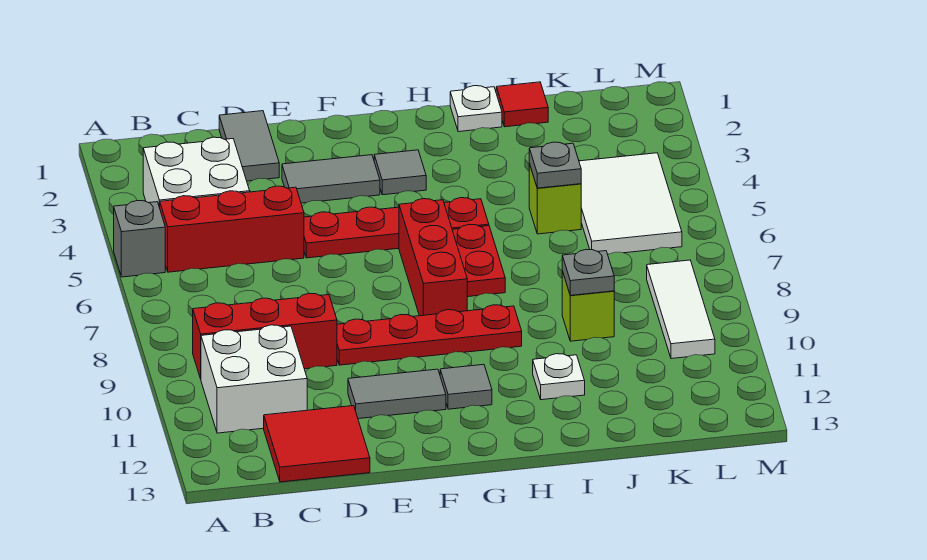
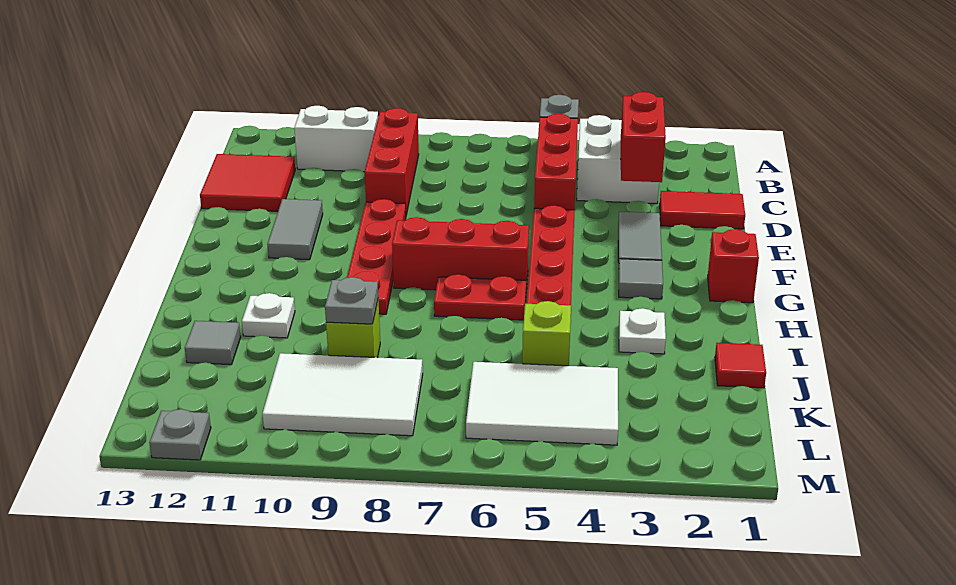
white 2x2 brick [201,325,307,433] -> white 1x2 brick [294,106,378,172]
none -> red 1x2 brick [621,92,666,182]
grey 1x2 tile [219,111,279,181] -> red 1x2 tile [660,191,745,229]
none -> red 1x1 brick [708,229,759,303]
grey 1x1 tile [440,364,492,409] -> grey 1x1 tile moved to [185,321,241,365]
white 1x1 plate [450,86,502,132] -> white 1x1 plate moved to [619,308,666,354]
grey 1x1 plate [529,142,581,188] -> grey 1x1 plate moved to [149,409,211,460]
white 1x3 tile [647,260,715,359] -> white 2x3 tile [262,353,423,436]

